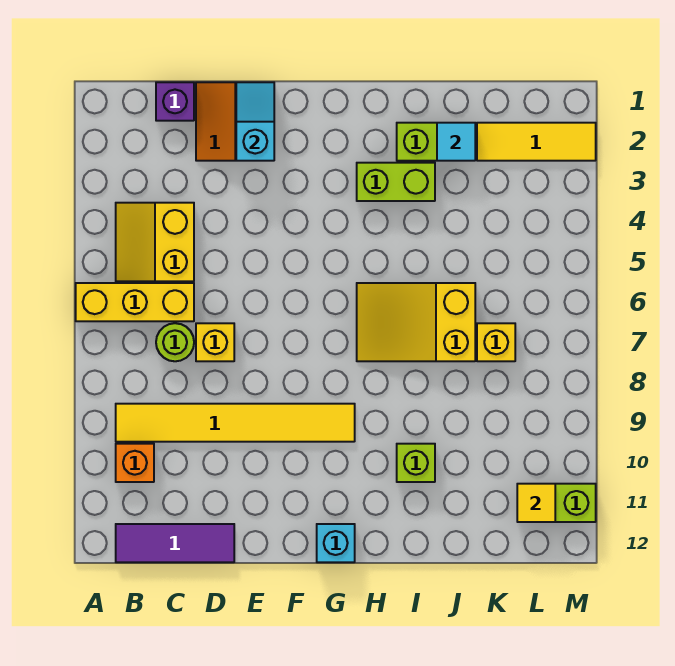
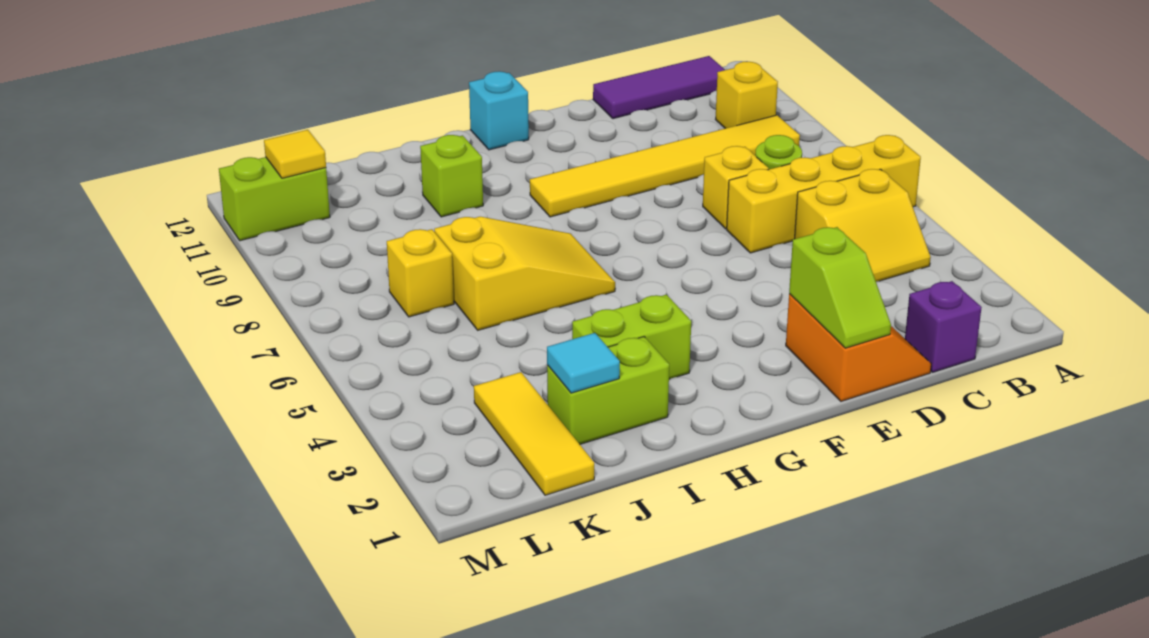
yellow 1x3 brick [76,283,194,321] -> yellow 1x4 brick [727,135,921,253]
yellow 2x2 slope [116,203,194,281] -> yellow 2x2 slope turned to [795,169,931,282]
orange 1x1 brick [116,444,154,482] -> yellow 1x1 brick [716,61,778,128]
cyan 1x2 slope [236,82,274,161] -> lime 1x2 slope [789,227,891,348]
yellow 1x3 tile [477,123,596,161] -> yellow 1x3 tile turned to [474,372,594,495]

